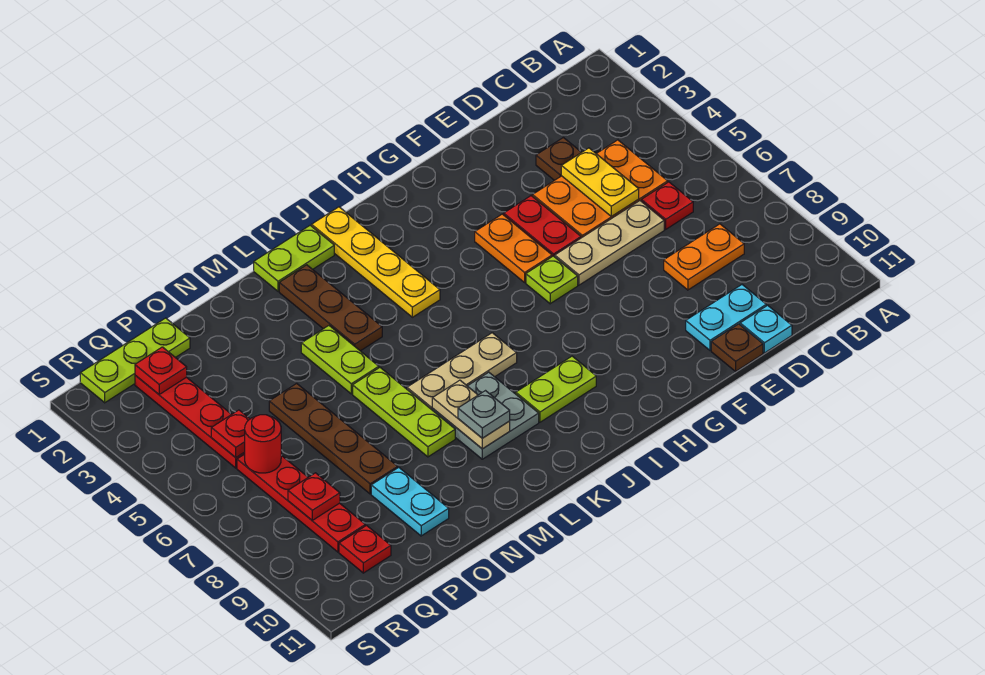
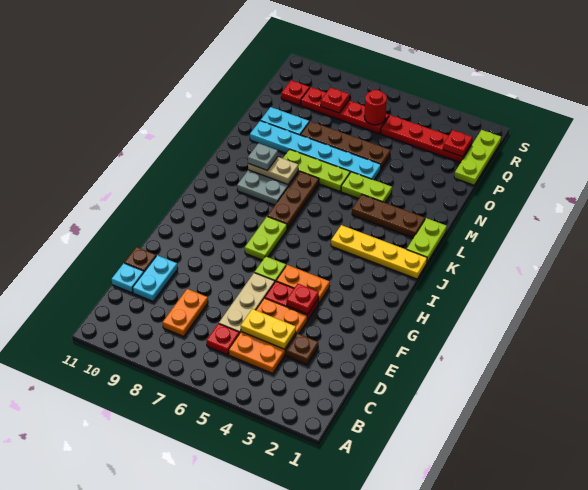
lime 1x2 plate [516,356,596,422] -> lime 1x2 plate moved to [245,217,287,260]
tan 1x3 plate [407,333,517,410] -> brown 1x3 plate [267,171,319,229]
none -> cyan 1x6 plate [250,121,381,180]
red 1x1 plate [211,410,250,457] -> red 1x1 plate moved to [287,284,319,314]

